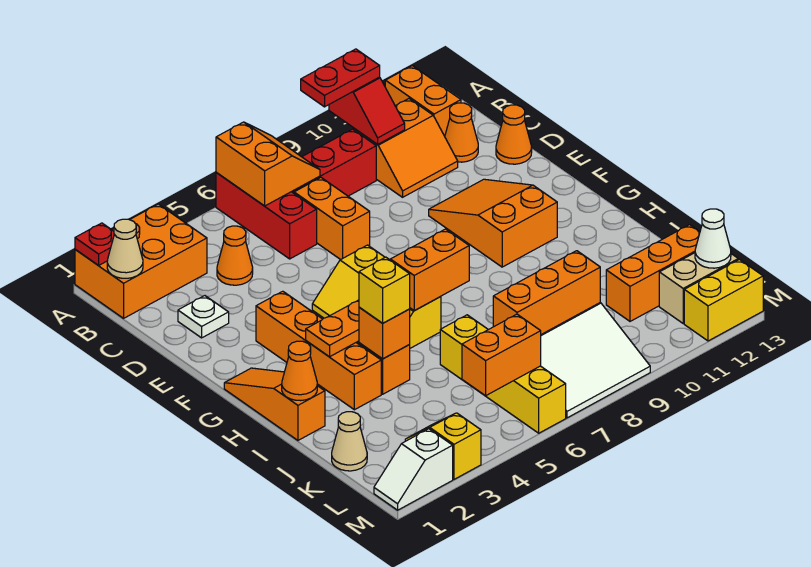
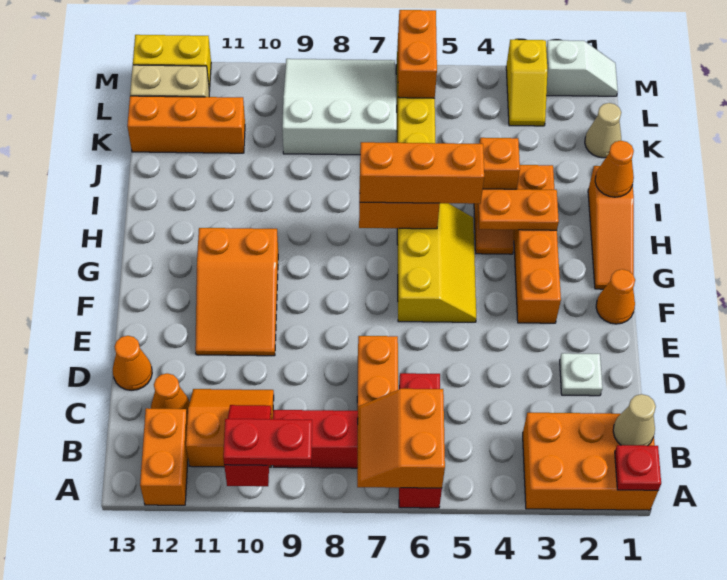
orange 1x1 cone [217,226,253,285] -> orange 1x1 cone moved to [596,269,635,324]
yellow 1x1 brick [359,257,410,323] -> none
orange 1x3 brick [493,251,600,334] -> orange 1x3 brick moved to [360,142,484,204]
orange 1x2 brick [462,314,541,396] -> orange 1x2 brick turned to [398,10,437,98]
white 1x1 cone [695,209,731,268] -> none

